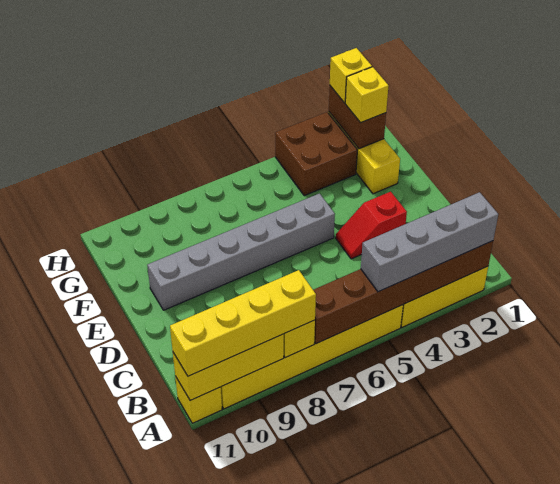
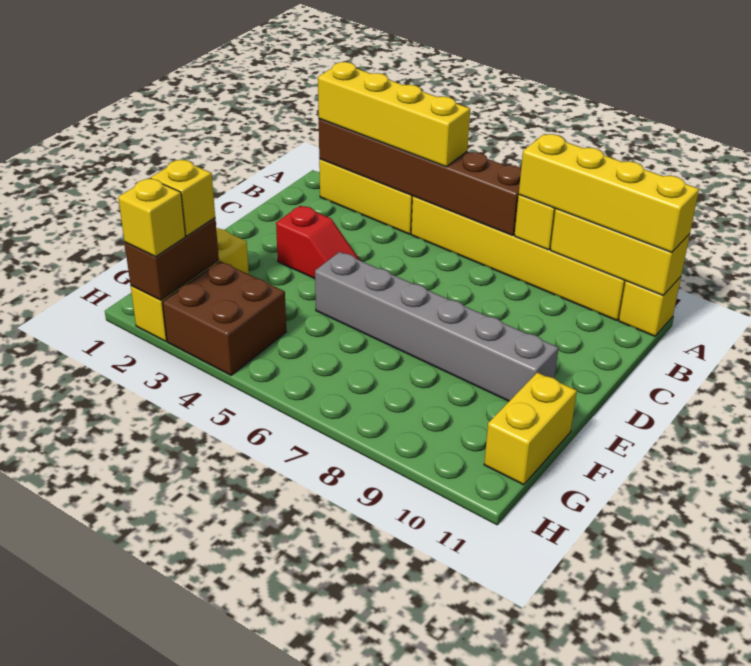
grey 1x4 brick [361,192,498,292] -> yellow 1x4 brick [318,62,470,167]
none -> yellow 1x2 brick [484,373,577,485]

